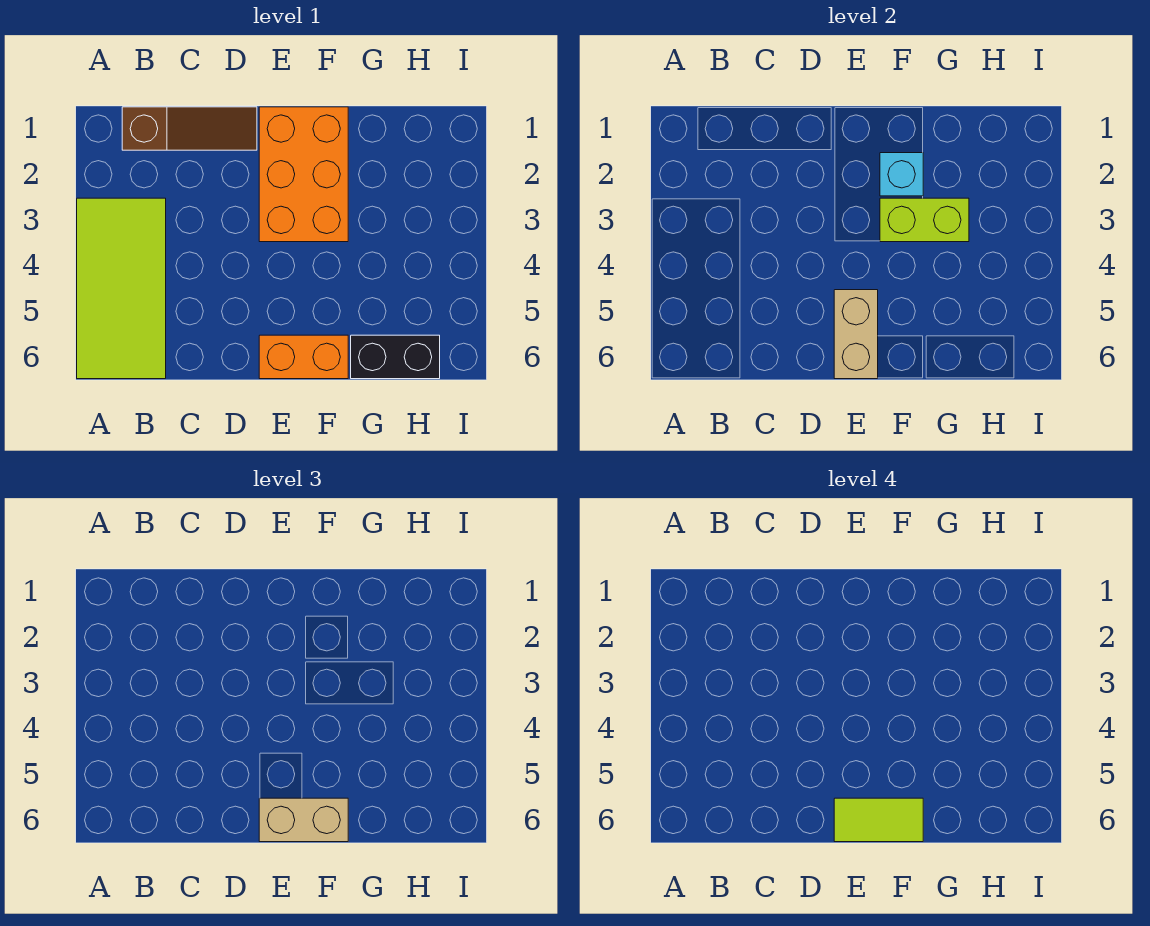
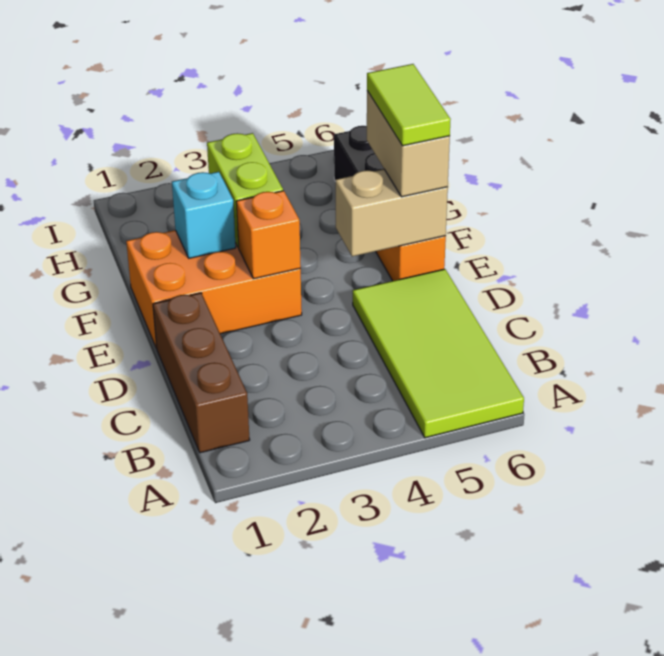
lime 2x4 tile [77,198,166,379] -> lime 2x4 tile turned to [353,269,524,438]
brown 1x3 slope [122,107,257,150] -> brown 1x3 brick [153,293,250,453]
none -> orange 1x1 brick [236,191,301,279]

